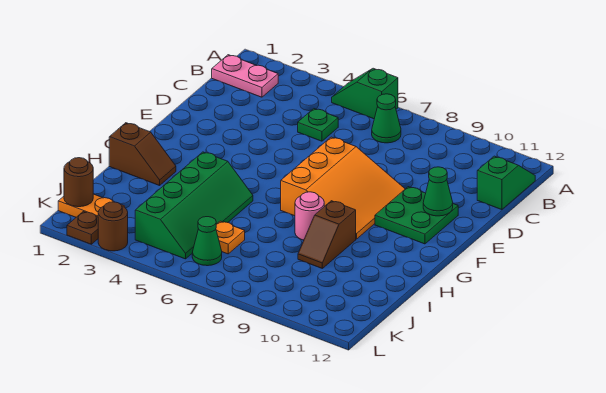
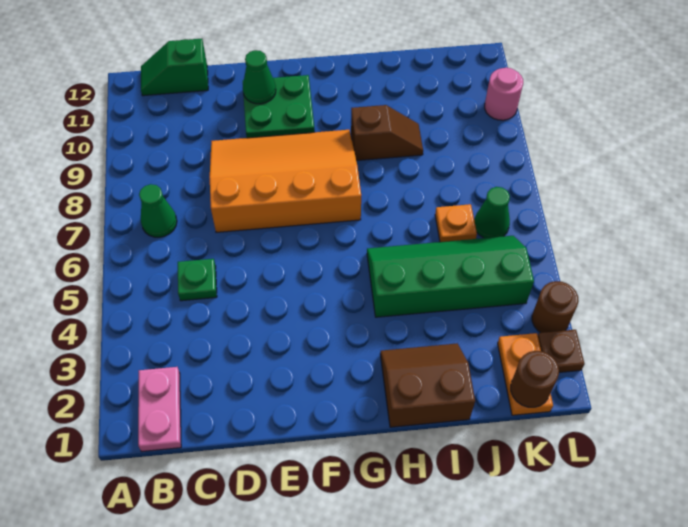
green 1x2 slope [332,68,398,119] -> none
orange 3x3 slope [281,137,405,239] -> orange 3x4 slope [210,130,361,232]
brown 1x2 slope [109,123,176,186] -> brown 2x2 slope [380,343,475,427]
pink 1x1 round brick [295,192,324,240] -> pink 1x1 round brick moved to [485,68,523,120]

